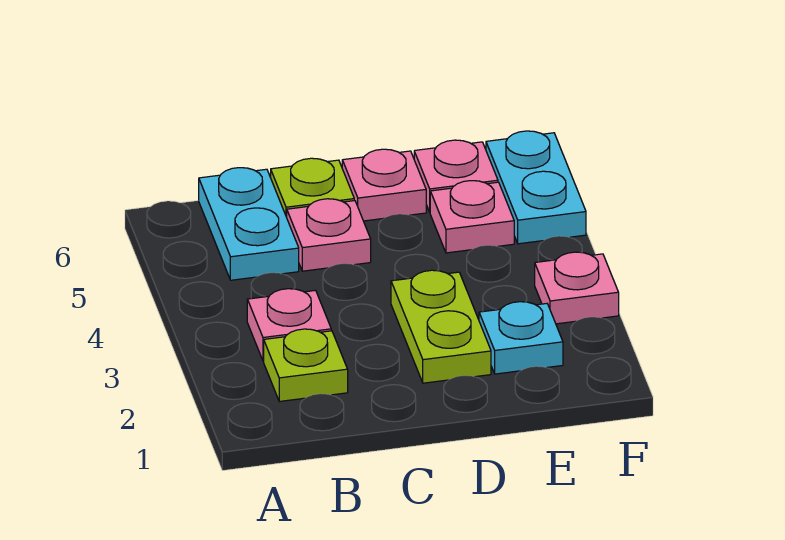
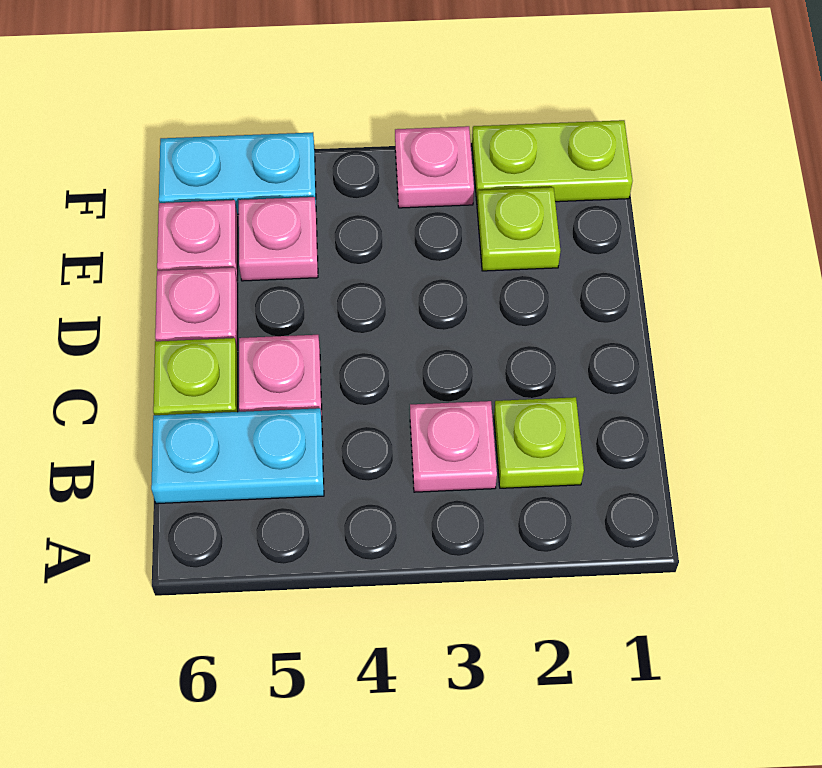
lime 1x2 plate [391,270,491,383] -> lime 1x2 plate moved to [472,120,633,202]
cyan 1x1 plate [479,302,563,374] -> lime 1x1 plate [477,187,560,271]

